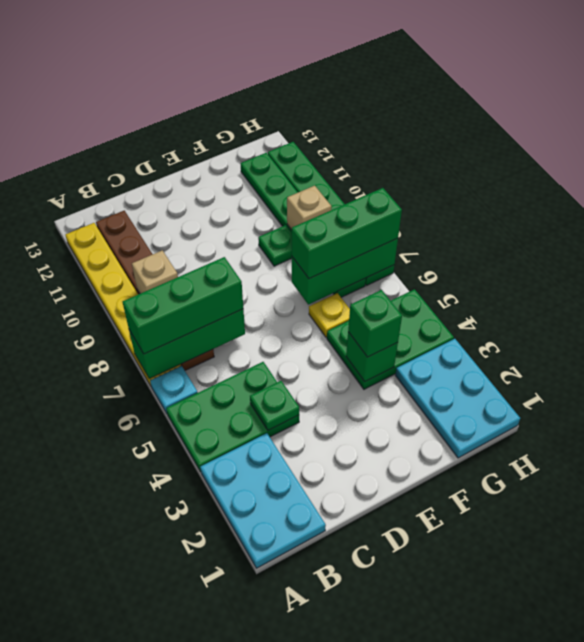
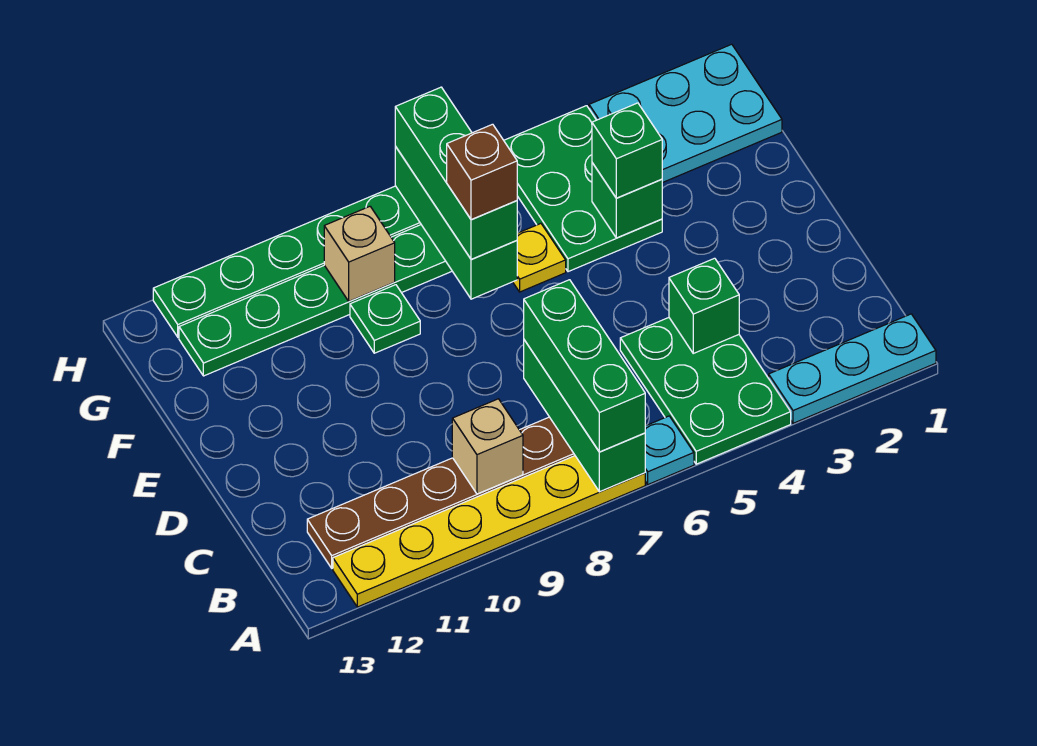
cyan 2x3 plate [200,433,326,568] -> cyan 1x3 plate [769,314,936,423]
green 1x1 plate [250,381,299,430] -> green 1x1 brick [669,258,739,353]
none -> brown 1x1 brick [447,124,517,220]

